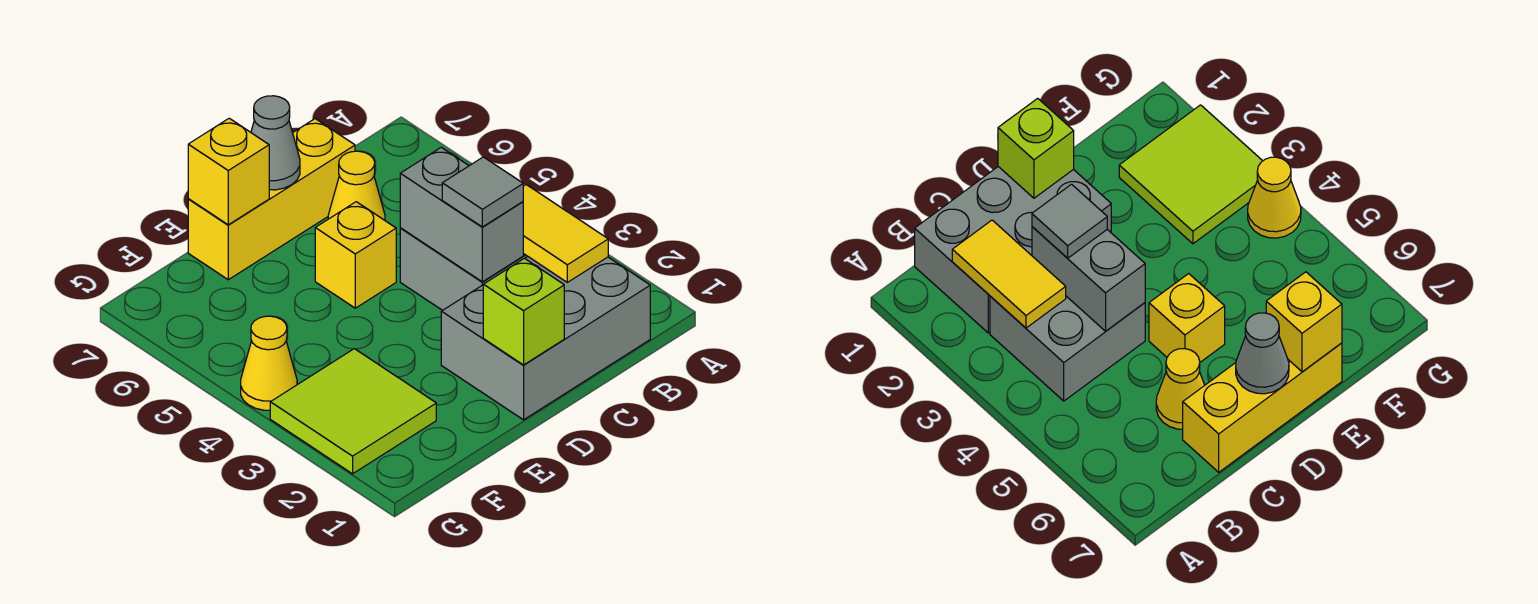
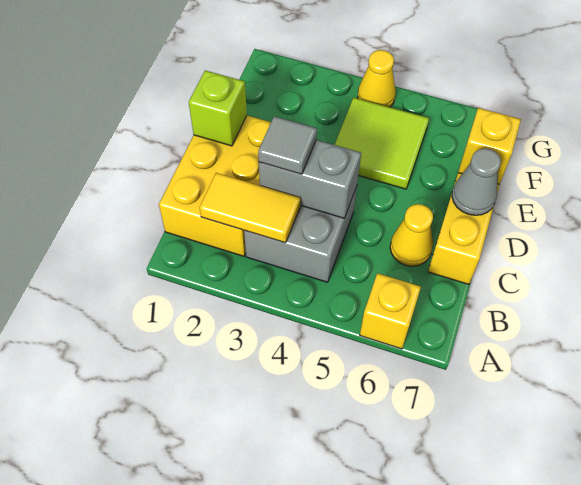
grey 2x3 brick [441,256,650,420] -> yellow 2x3 brick [159,116,271,256]
yellow 1x1 brick [315,202,396,308] -> yellow 1x1 brick moved to [360,273,421,349]
lime 2x2 tile [270,349,436,474] -> lime 2x2 tile moved to [335,98,429,189]

